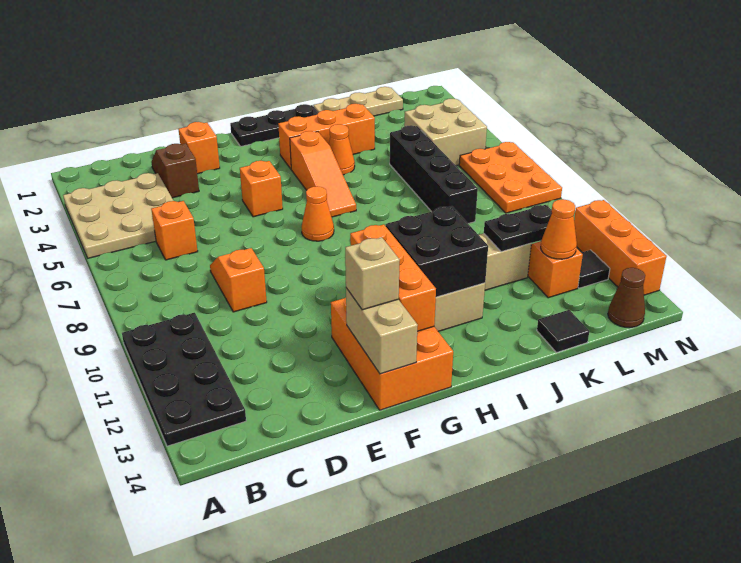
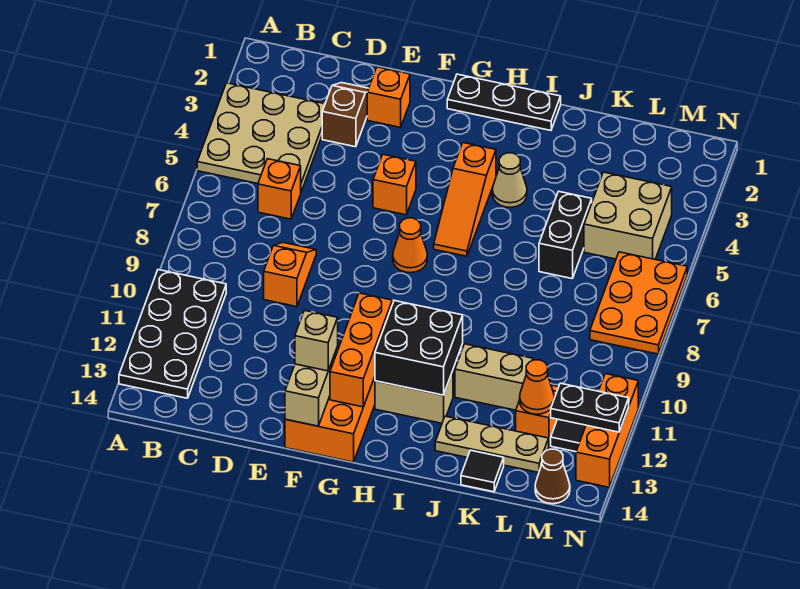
orange 1x3 brick [278,104,375,169] -> none
orange 1x1 cone [329,124,355,175] -> tan 1x1 cone [492,153,527,207]
tan 1x3 plate [313,87,403,116] -> tan 1x3 plate moved to [435,416,549,473]
black 1x4 brick [390,125,478,224] -> black 1x2 brick [539,191,592,278]
black 1x2 plate [484,205,552,252] -> black 1x2 plate moved to [551,383,629,432]

